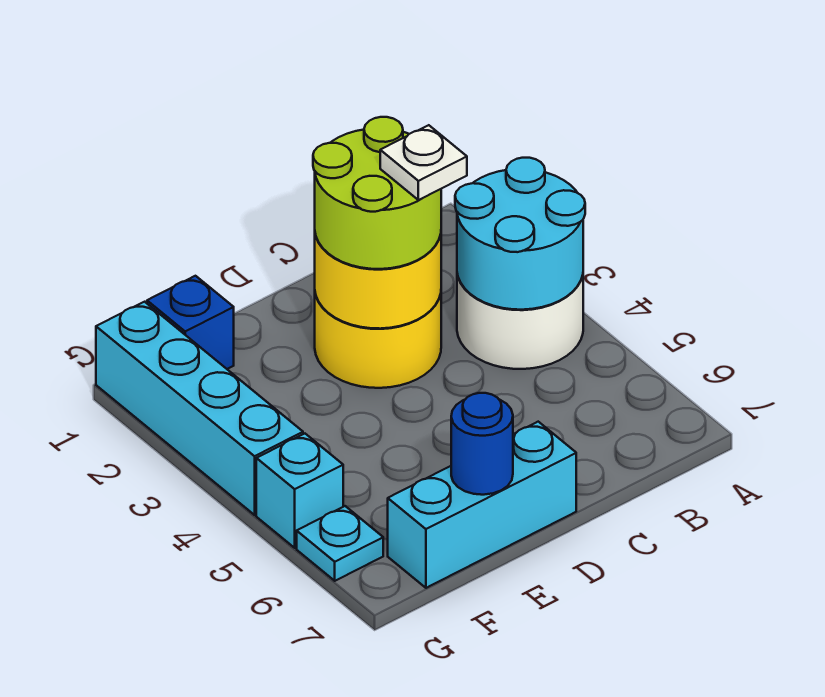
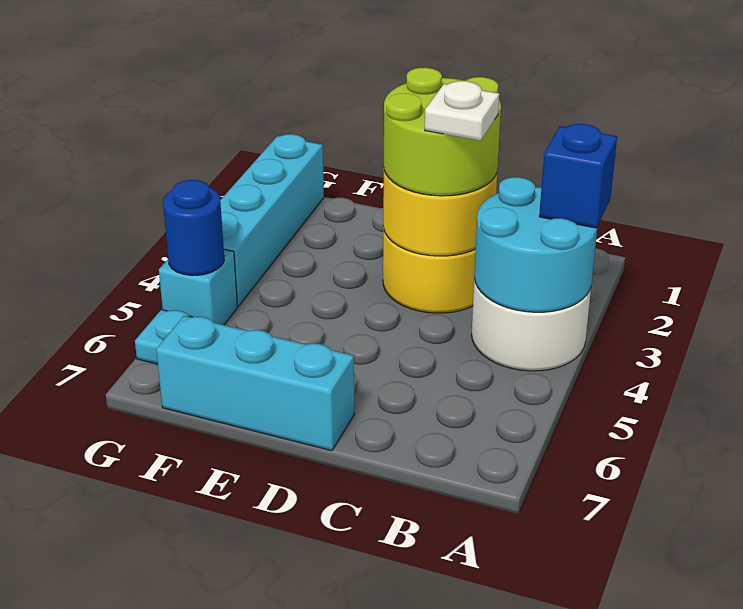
blue 1x1 round brick [451,393,513,495] -> blue 1x1 round brick moved to [163,180,224,276]
blue 1x1 brick [147,276,234,369] -> blue 1x1 brick moved to [539,124,617,228]

